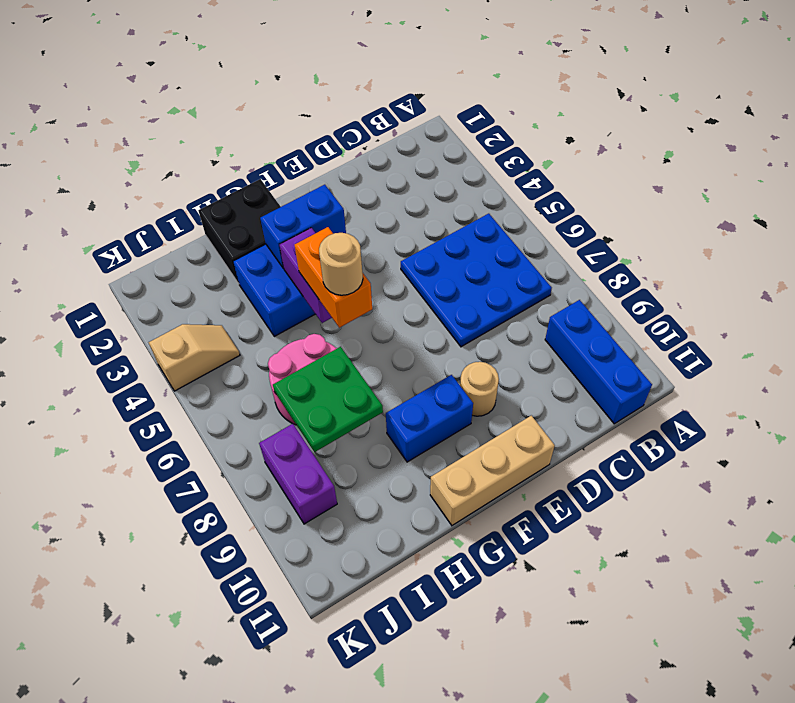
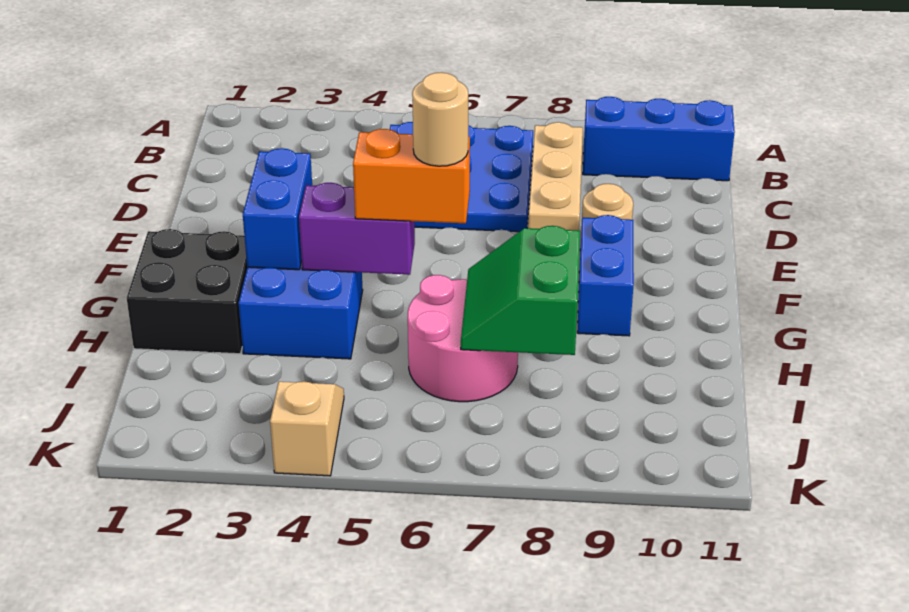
tan 1x3 brick [430,416,555,525] -> tan 1x3 brick moved to [528,122,583,231]
green 2x2 plate [273,347,383,452] -> green 2x2 slope [461,226,580,355]
purple 1x2 brick [259,424,337,524] -> none

